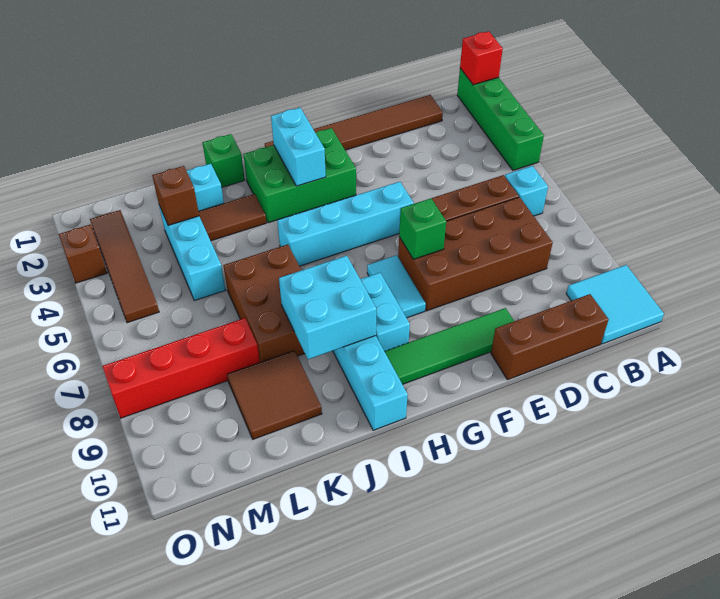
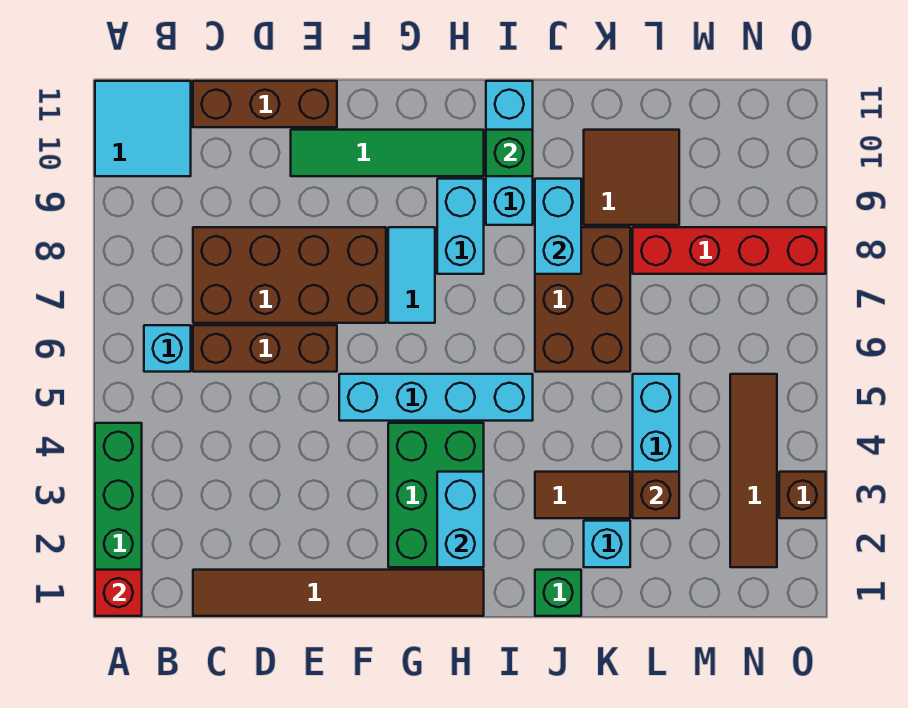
green 1x1 brick [399,198,446,259] -> green 1x1 brick moved to [486,130,533,176]
green 2x3 brick [243,128,356,223] -> green 2x3 brick turned to [388,423,484,567]
cyan 2x2 brick [279,256,376,359] -> cyan 1x2 brick [535,179,581,274]

